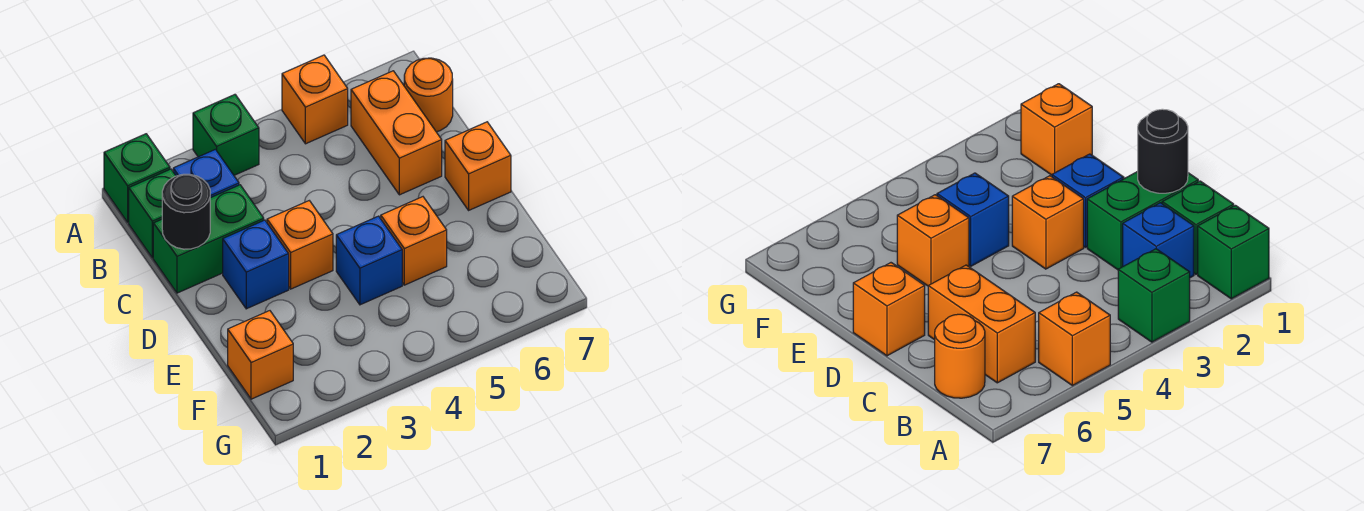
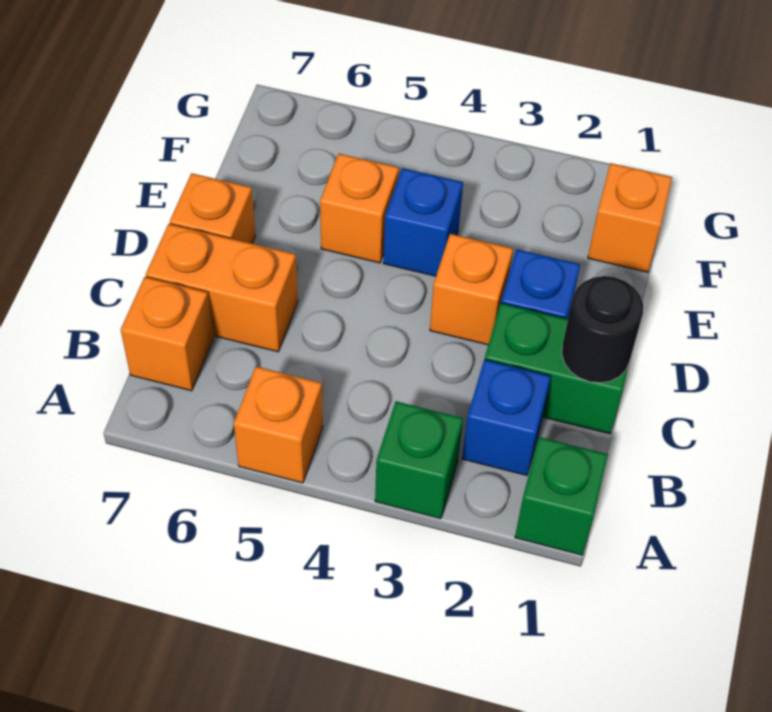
green 1x1 brick [129,169,176,258] -> none
orange 1x2 brick [351,71,442,195] -> orange 1x2 brick turned to [146,224,298,352]
orange 1x1 round brick [404,58,453,132] -> orange 1x1 brick [121,277,213,391]

